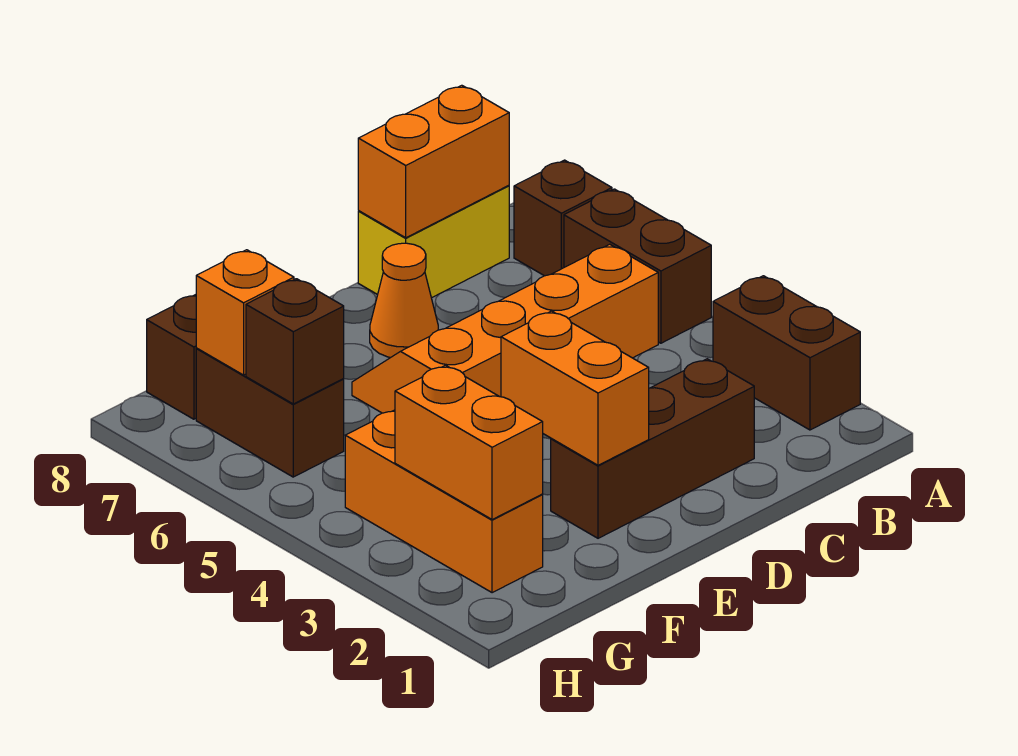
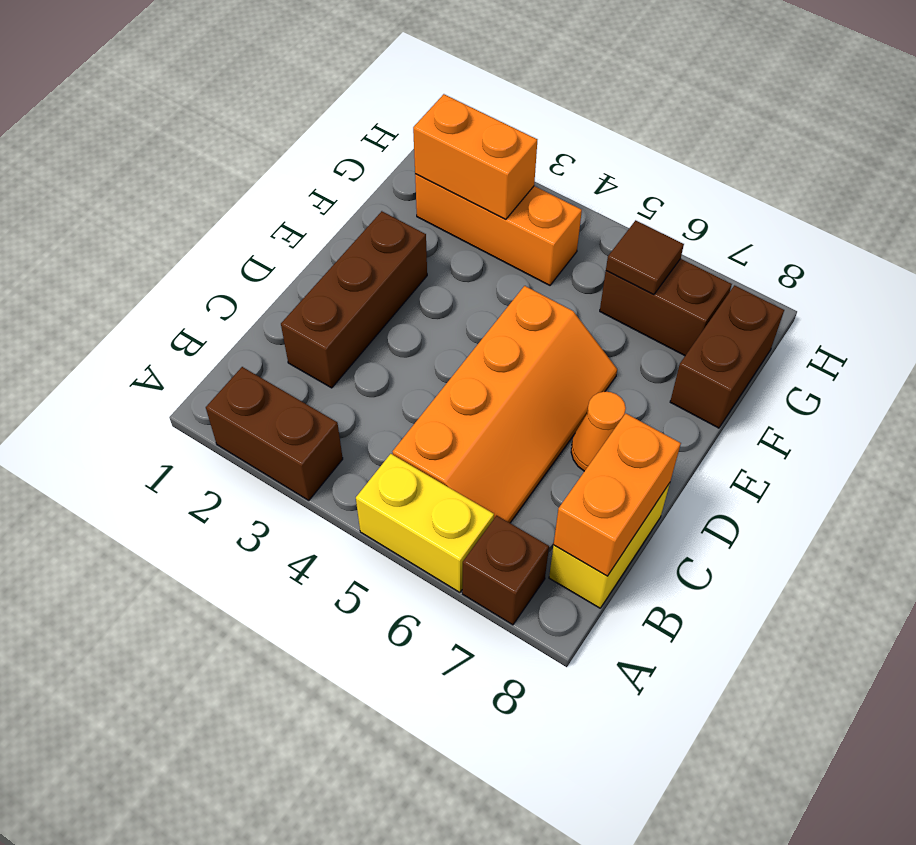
brown 1x2 brick [564,189,711,343] -> yellow 1x2 brick [356,454,494,592]
orange 1x2 brick [501,311,649,465] -> none
brown 1x1 brick [246,279,344,404] -> brown 1x1 tile [606,220,684,295]
orange 1x1 brick [196,250,294,375] -> none

